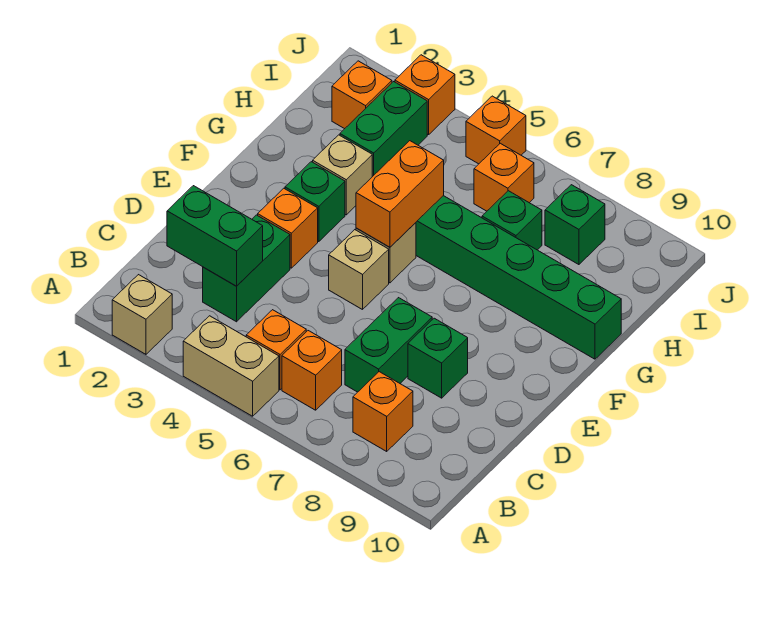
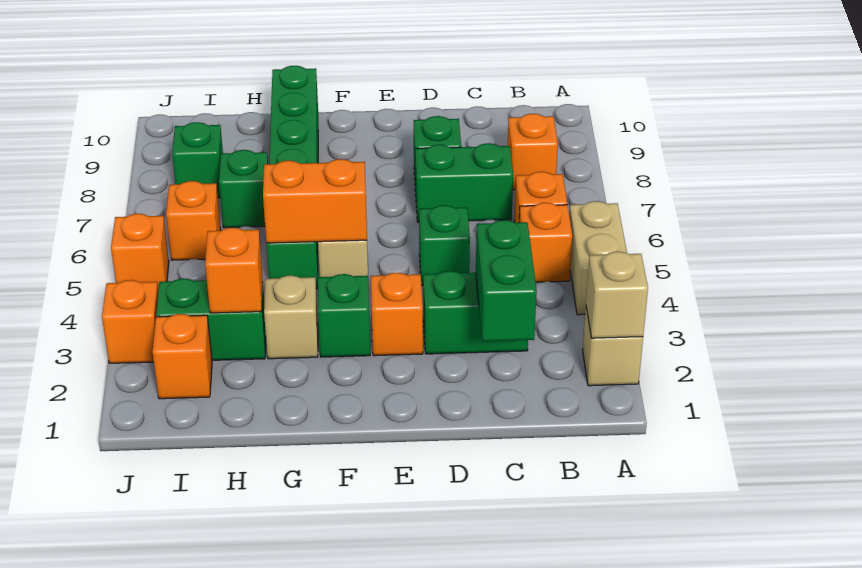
none -> green 1x1 brick [419,205,470,285]
tan 1x1 brick [329,230,389,310] -> tan 1x1 brick moved to [586,252,648,338]
none -> orange 1x1 brick [205,228,263,313]

